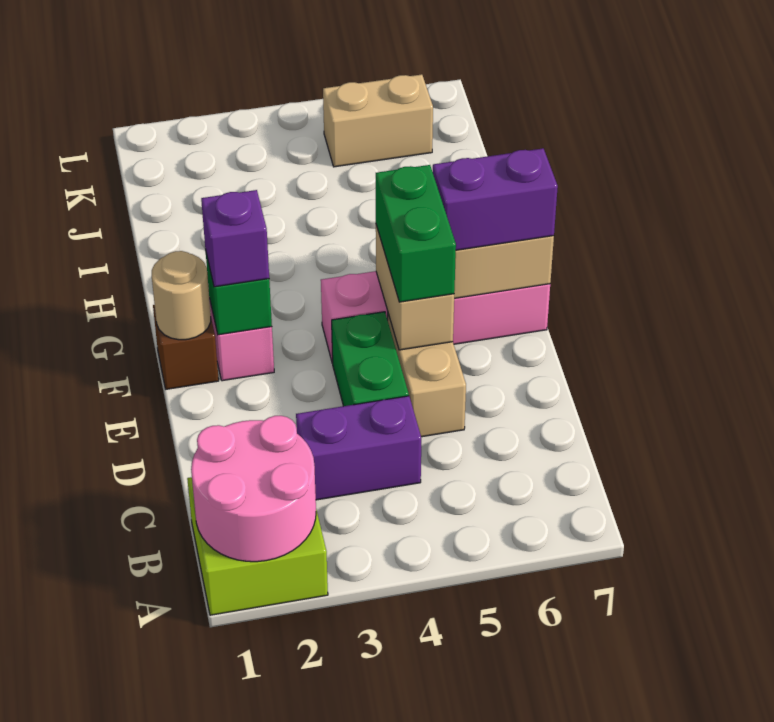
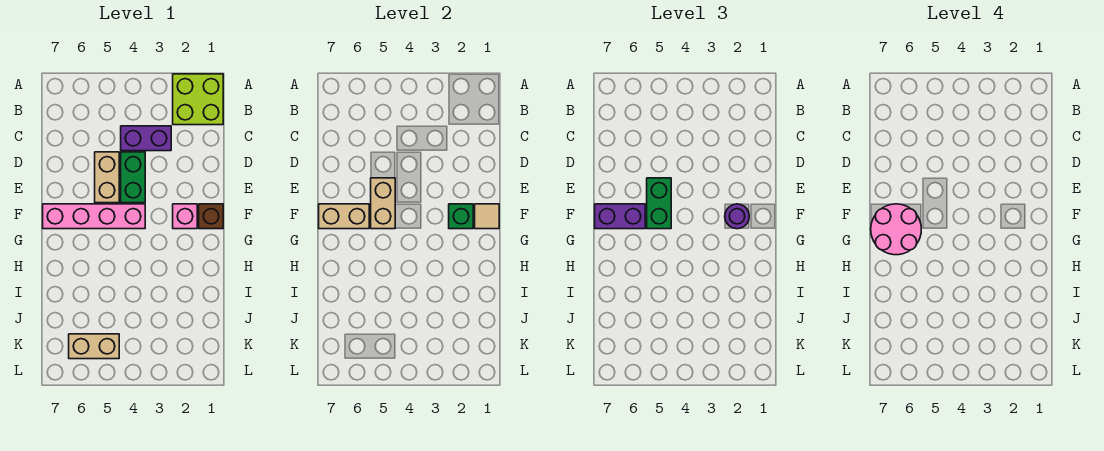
pink 2x2 round brick [191,416,316,562] -> pink 2x2 round brick moved to [871,204,921,255]
tan 1x1 round brick [152,251,211,340] -> tan 1x1 tile [475,204,499,229]
purple 1x1 brick [201,190,269,287] -> purple 1x1 round brick [725,204,749,229]

